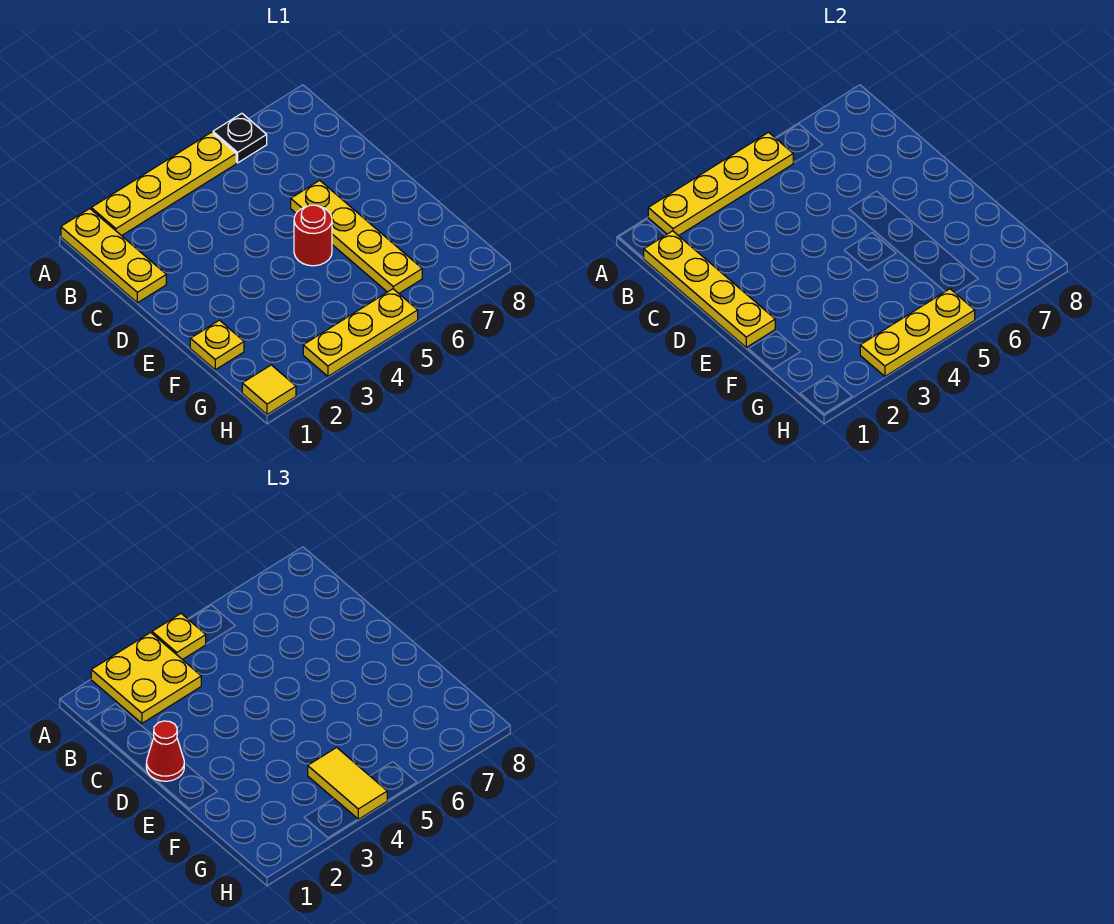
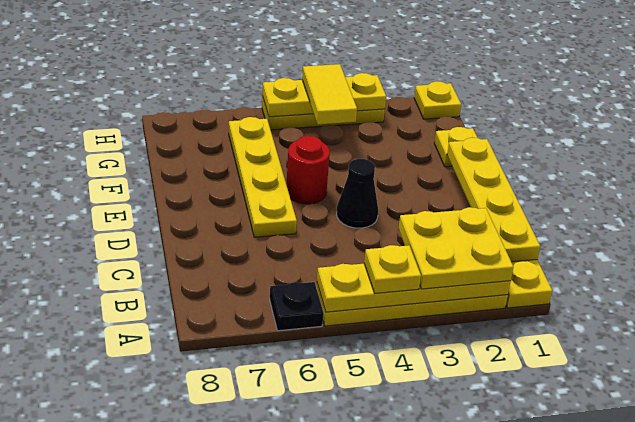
red 1x1 cone [146,721,184,781] -> none
none -> black 1x1 cone [337,159,378,228]
yellow 1x1 tile [242,365,296,414] -> yellow 1x1 plate [414,81,461,119]

